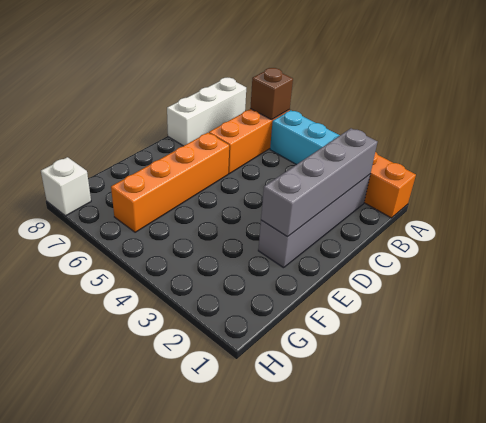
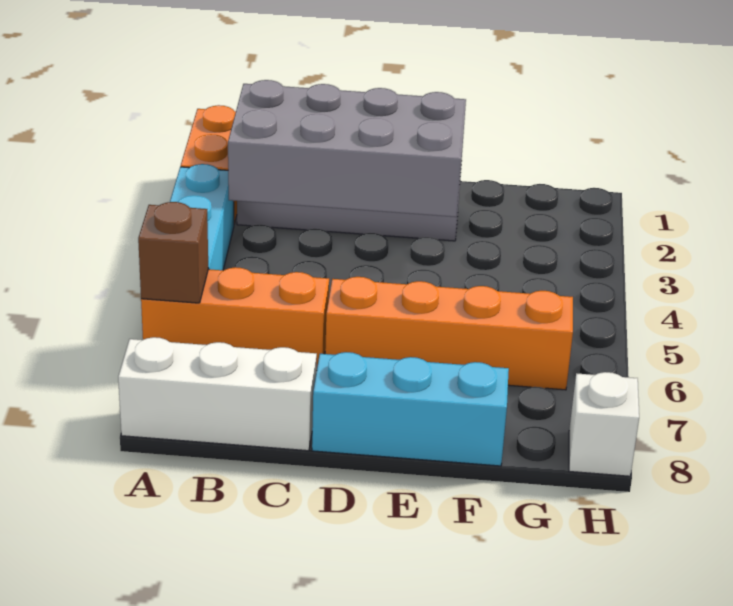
grey 1x4 brick [261,128,377,237] -> grey 2x4 brick [228,80,466,217]
none -> cyan 1x3 brick [312,352,509,466]

